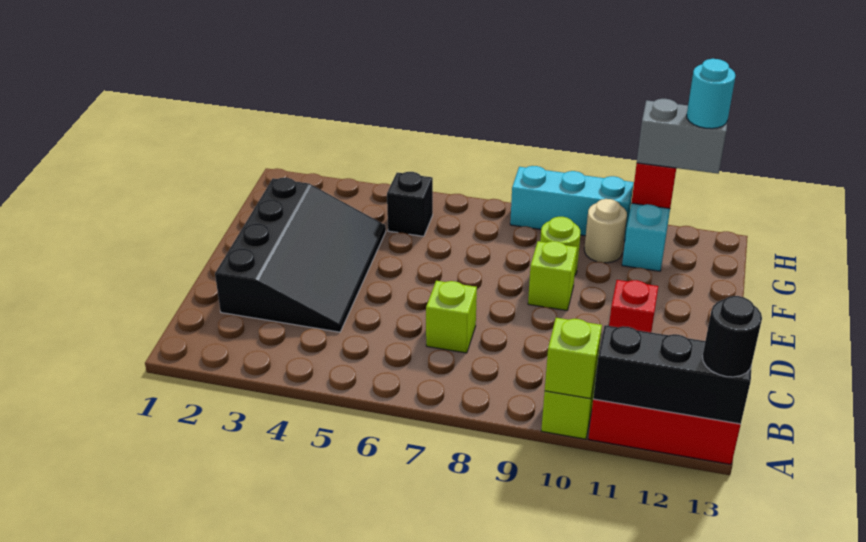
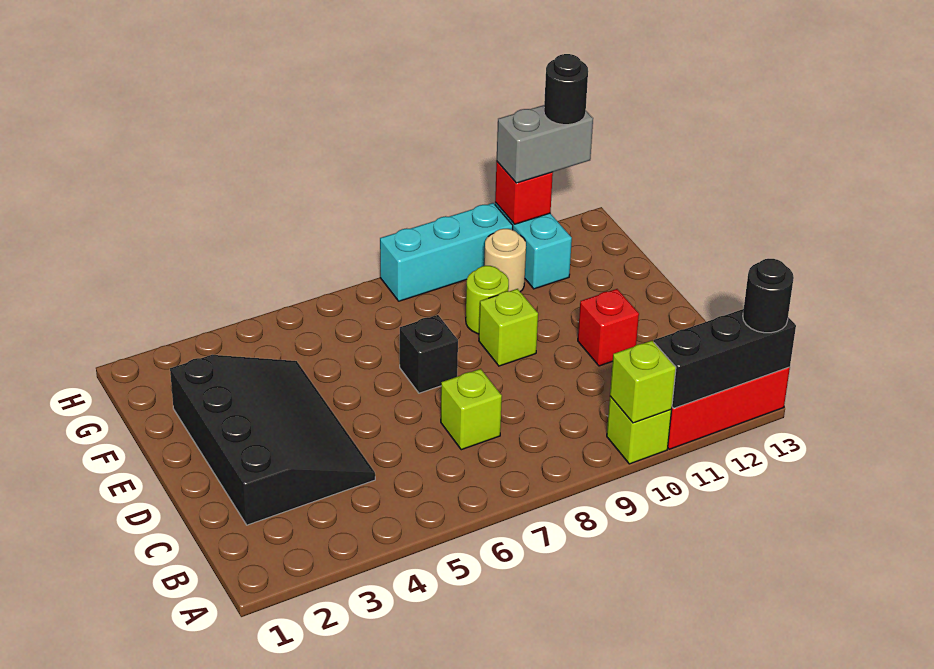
black 1x1 brick [387,172,433,236] -> black 1x1 brick moved to [400,315,458,393]
cyan 1x1 round brick [687,59,735,129] -> black 1x1 round brick [544,54,588,125]

